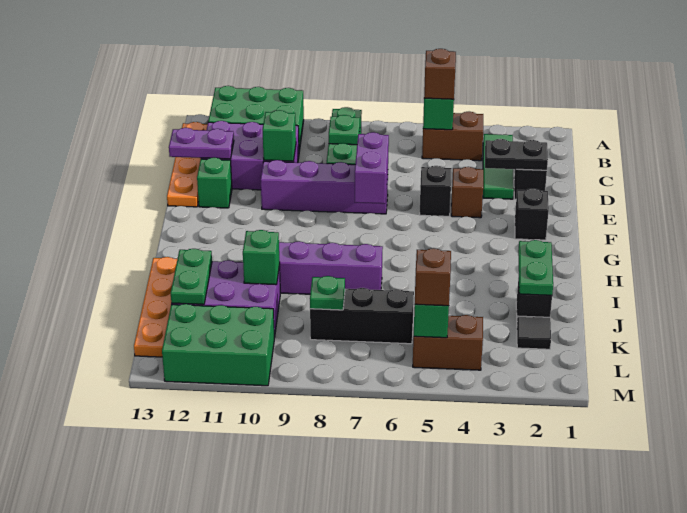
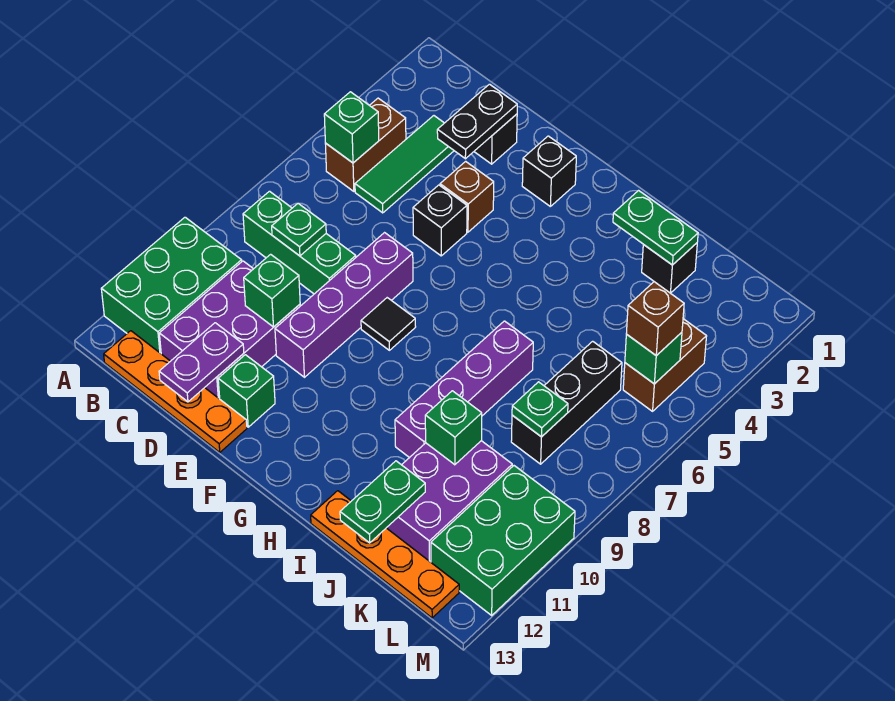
green 1x3 tile [483,134,514,199] -> green 1x3 tile turned to [355,116,454,213]
brown 1x1 brick [424,49,456,99] -> none
purple 1x2 brick [355,132,389,204] -> none
green 1x2 plate [171,249,212,304] -> green 1x2 plate turned to [340,461,425,543]
black 1x1 tile [517,316,551,349] -> black 1x1 tile moved to [361,298,416,350]

